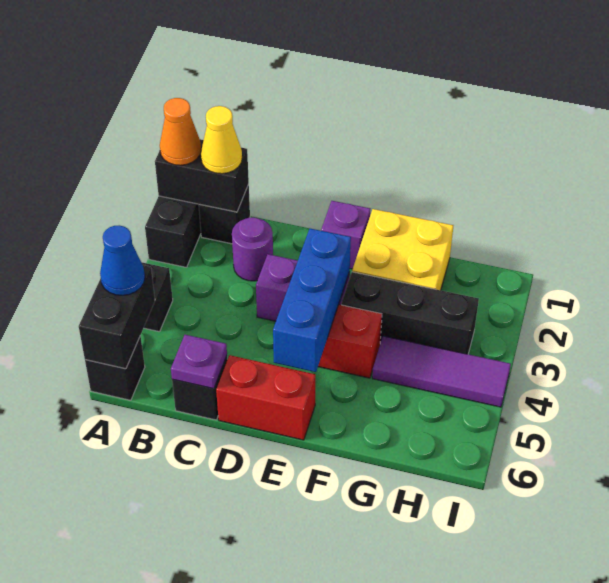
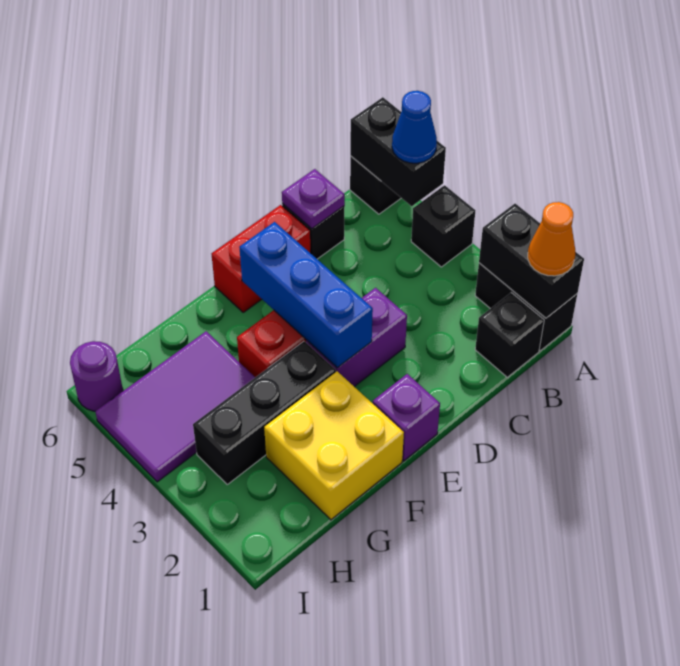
black 1x2 brick [155,139,249,212] -> black 1x2 brick turned to [479,204,584,318]
yellow 1x1 cone [201,106,242,174] -> none
purple 1x1 round brick [232,217,273,281] -> purple 1x1 round brick moved to [70,341,123,411]
purple 1x3 tile [372,336,511,407] -> purple 2x3 tile [95,331,255,482]

